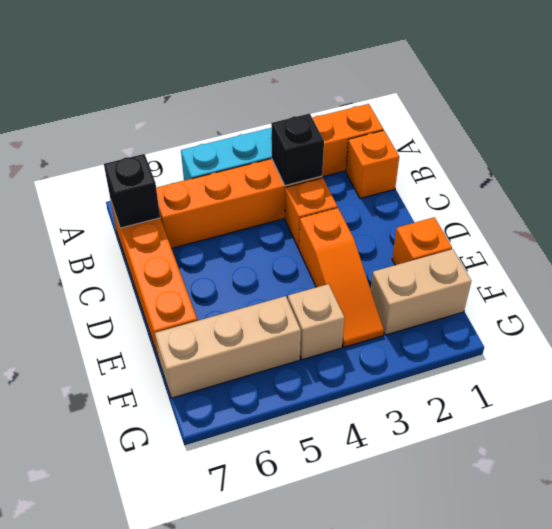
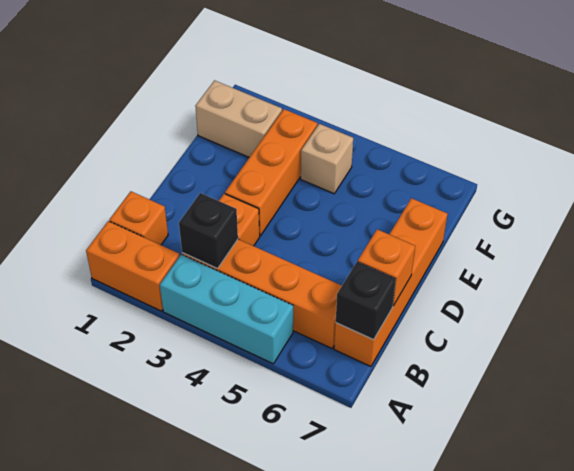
orange 1x3 slope [299,208,384,347] -> orange 1x3 brick [225,109,317,236]
orange 1x1 brick [392,217,452,265] -> orange 1x1 brick moved to [358,229,415,306]
tan 1x3 brick [155,296,301,398] -> none

